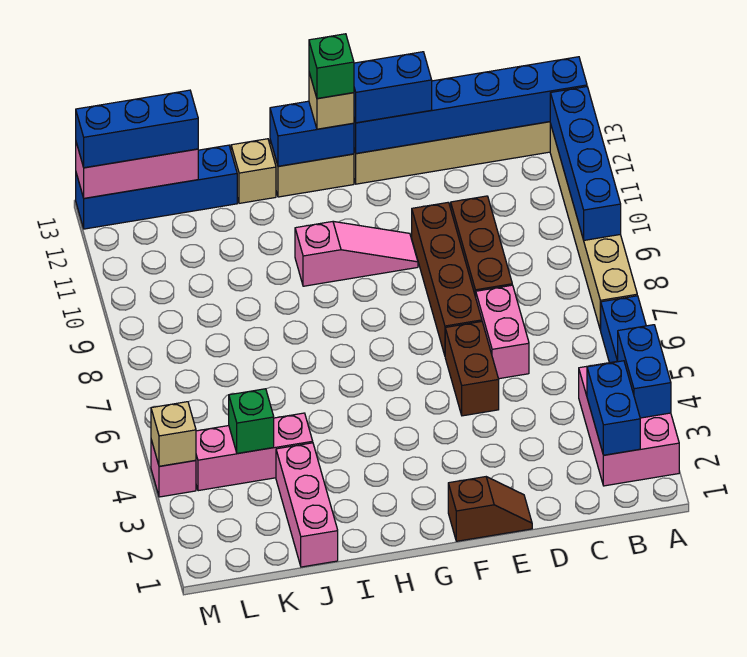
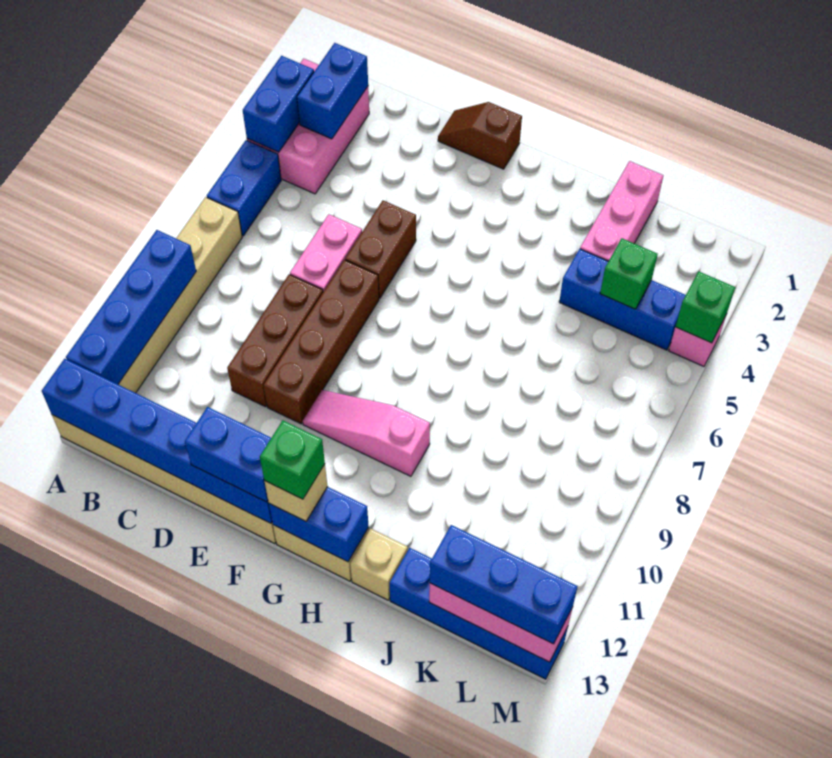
pink 1x3 brick [196,413,313,491] -> blue 1x3 brick [559,249,686,350]
tan 1x1 brick [151,402,196,466] -> green 1x1 brick [675,271,735,343]

